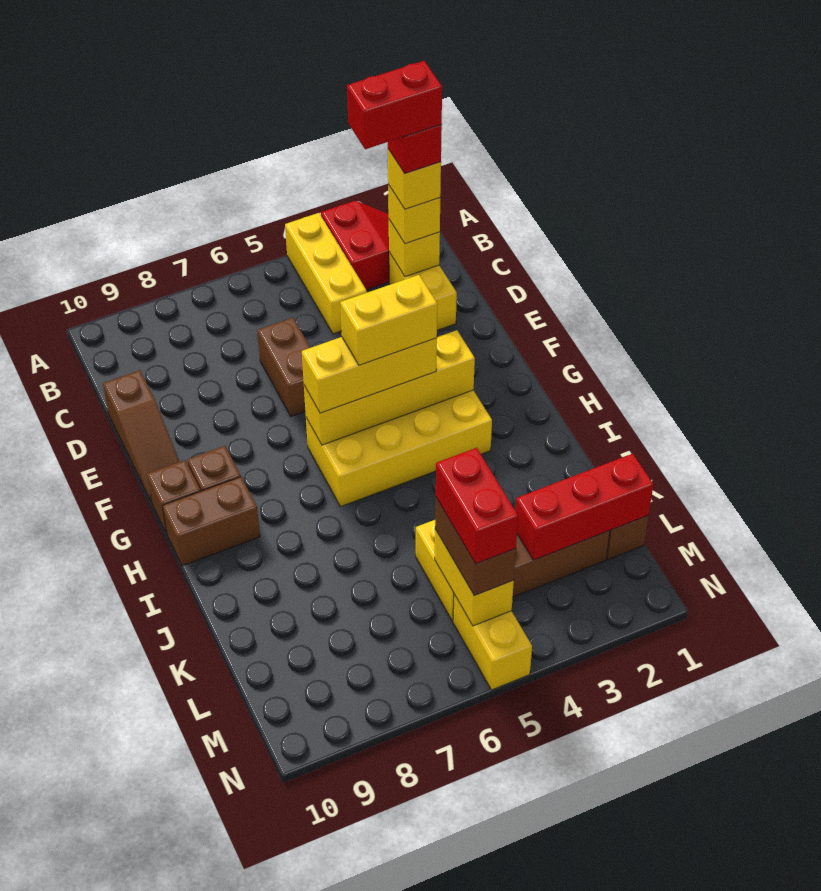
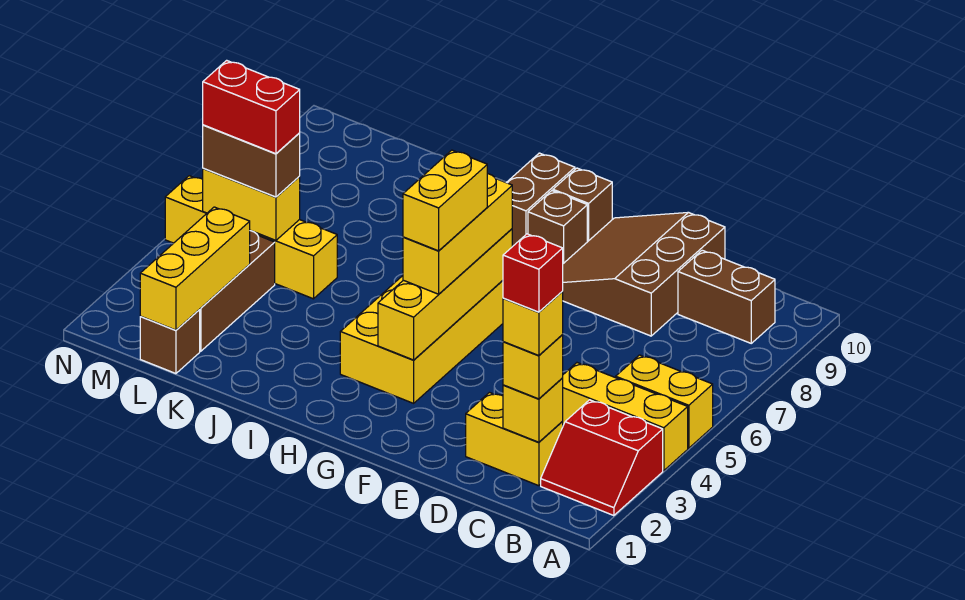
none -> yellow 1x2 brick [616,355,713,448]
red 1x2 brick [347,61,442,149] -> none
brown 1x2 brick [257,318,310,416] -> brown 1x2 brick moved to [678,250,775,343]
brown 1x3 slope [103,370,179,502] -> brown 3x3 slope [562,212,725,336]
red 1x3 brick [515,454,653,560] -> yellow 1x3 brick [140,207,250,330]

